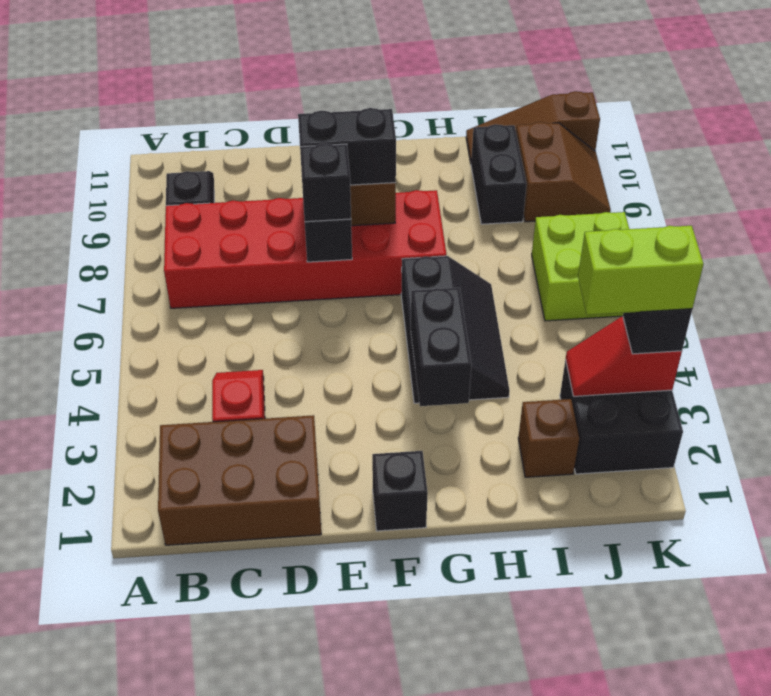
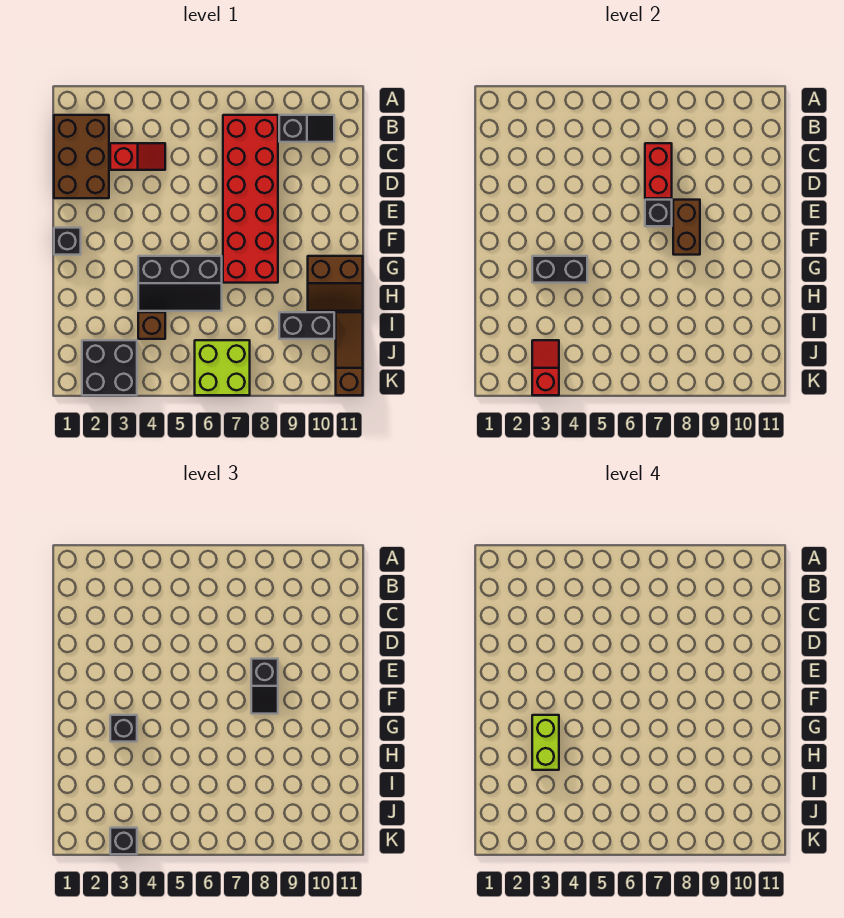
none -> red 1x2 brick [645,143,672,198]
black 1x1 brick [300,143,351,222] -> black 1x1 brick moved to [110,715,137,742]
black 1x2 brick [298,108,396,185] -> black 1x2 slope [251,659,278,714]
brown 1x1 brick [518,399,579,477] -> brown 1x1 brick moved to [138,312,165,339]
lime 1x2 brick [578,226,704,315] -> lime 1x2 brick moved to [532,715,559,770]
brown 2x2 slope [516,122,611,222] -> brown 2x2 slope moved to [308,256,363,311]

